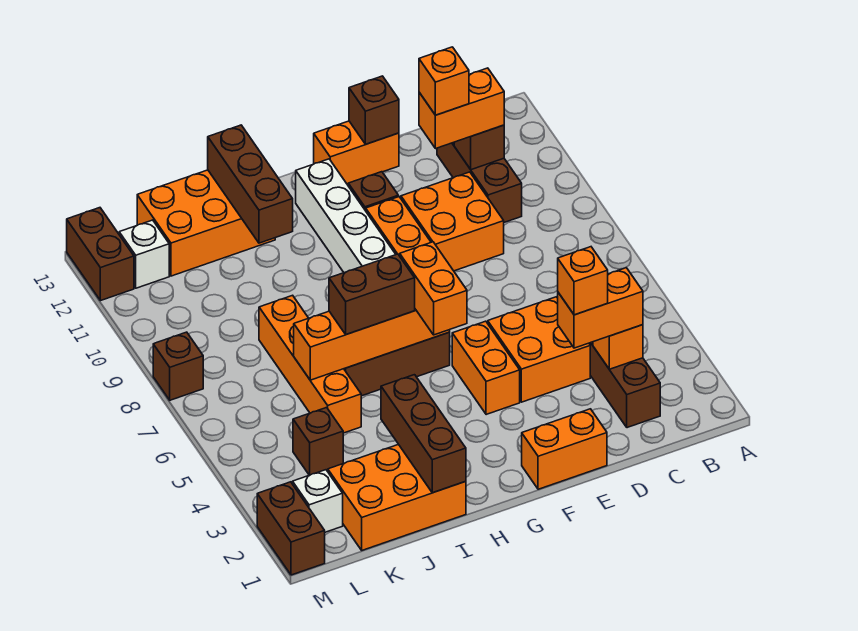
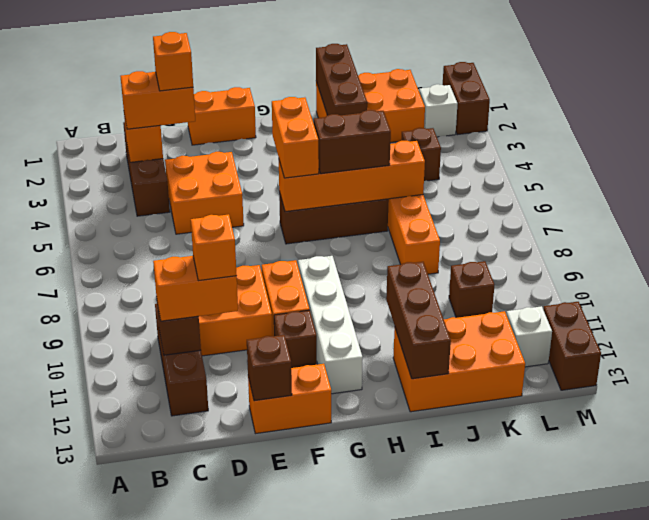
orange 1x2 brick [452,321,520,415] -> none
brown 1x1 brick [153,332,203,400] -> brown 1x1 brick moved to [449,261,494,318]

